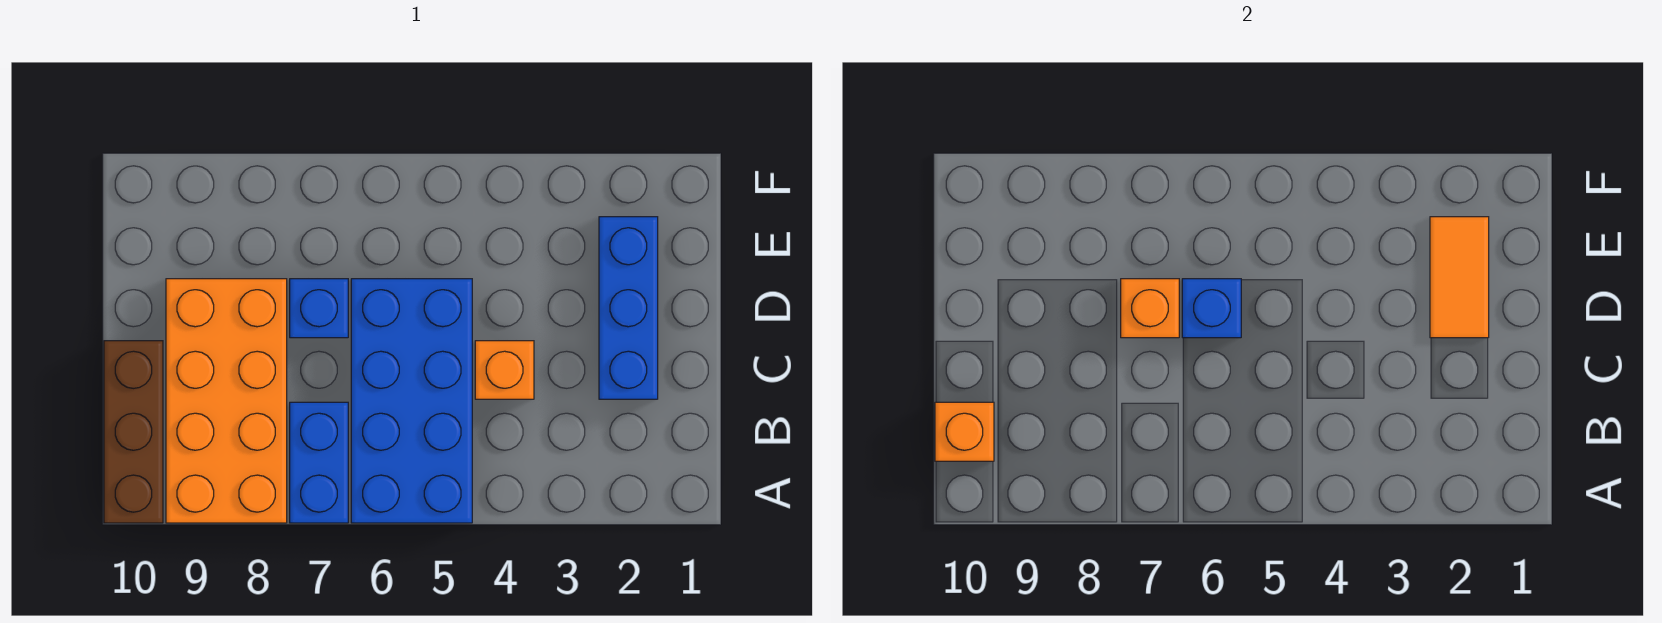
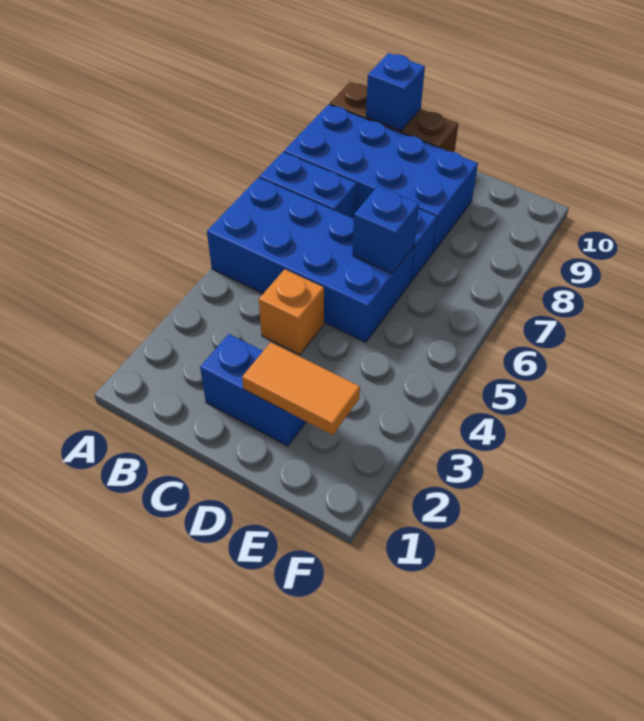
orange 2x4 brick [166,279,287,523] -> blue 2x4 brick [284,104,478,253]
orange 1x1 brick [935,402,994,461] -> blue 1x1 brick [366,53,425,131]
blue 1x3 brick [599,217,658,399] -> blue 1x2 brick [200,334,306,446]
orange 1x1 brick [1121,279,1179,338] -> none

